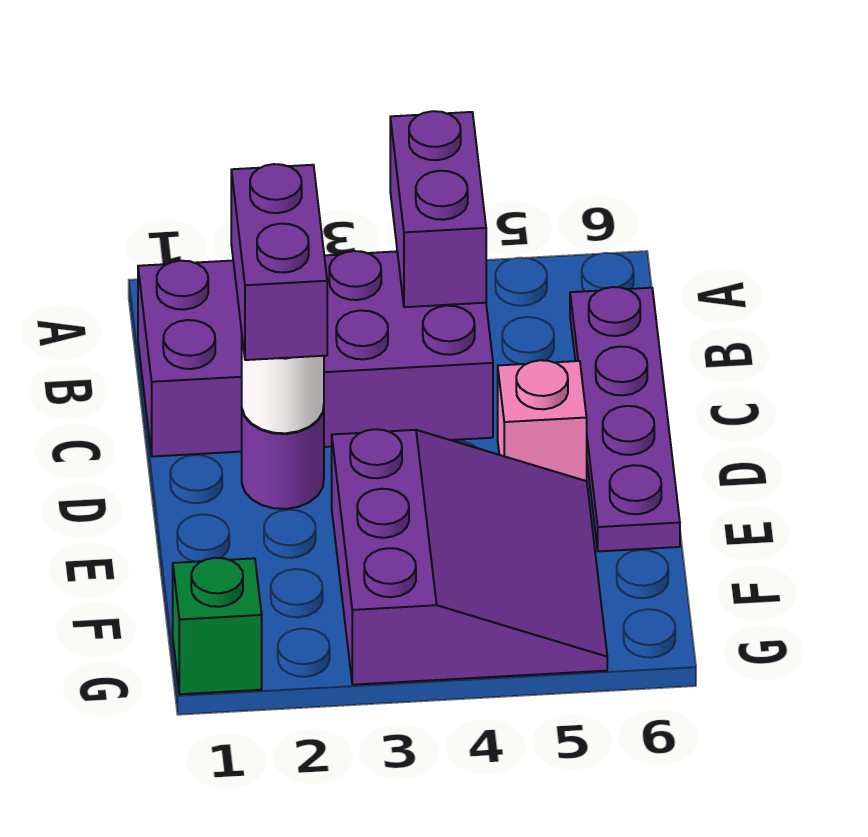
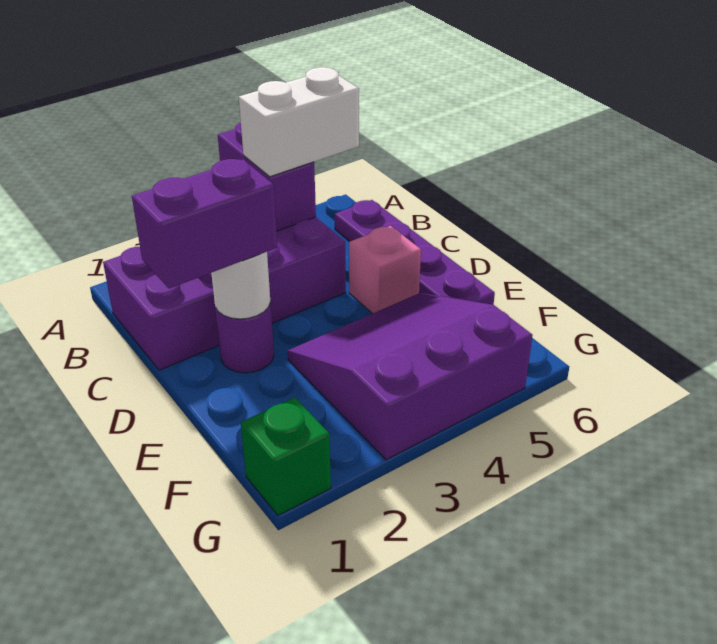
none -> white 1x2 brick [239,67,359,177]
purple 1x2 brick [231,164,327,360] -> purple 1x2 brick turned to [132,159,277,289]
purple 3x3 slope [332,429,607,685] -> purple 3x3 slope turned to [288,293,532,460]

